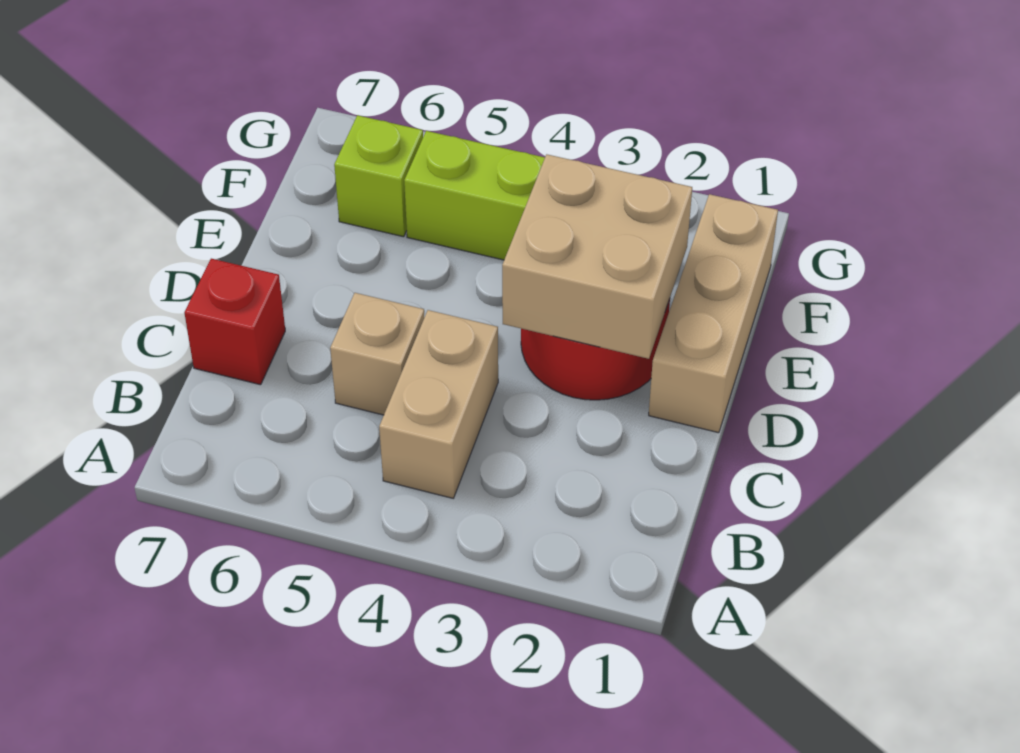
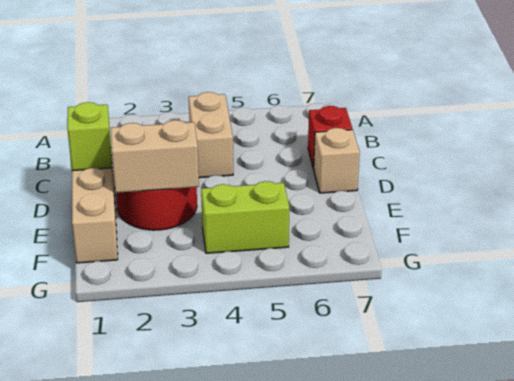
tan 1x1 brick [330,293,424,415] -> tan 1x1 brick moved to [314,128,360,193]
tan 2x2 brick [502,154,692,359] -> tan 1x2 brick [111,120,199,193]
lime 1x1 brick [334,115,423,237] -> lime 1x1 brick moved to [67,102,112,171]

